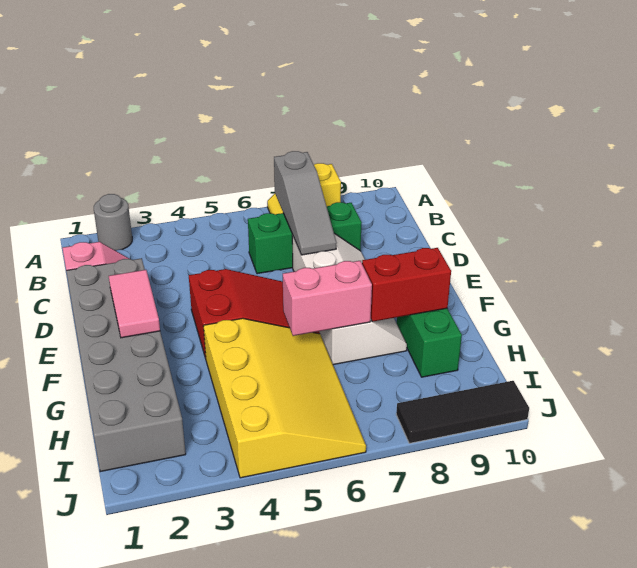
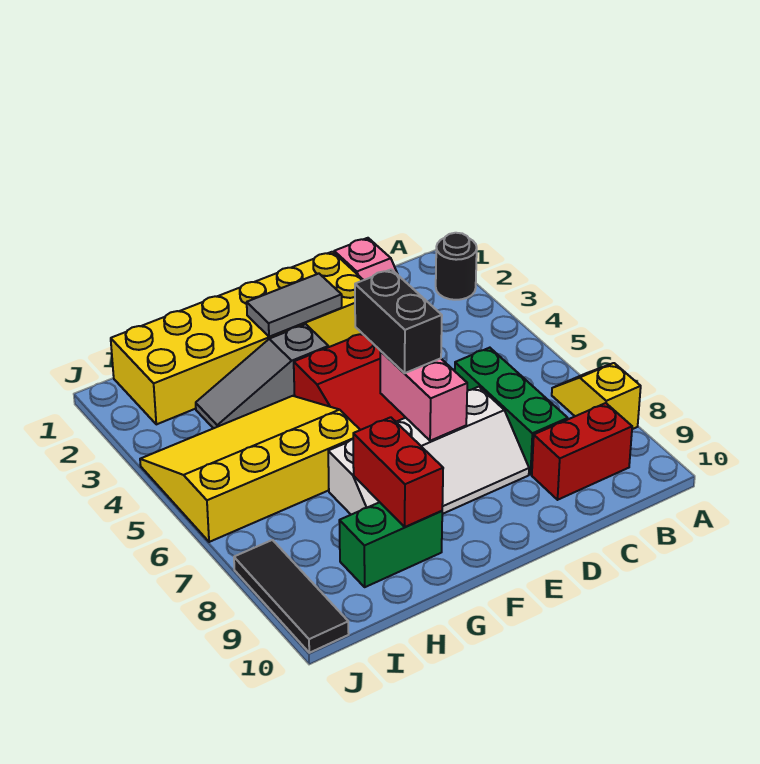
grey 1x1 round brick [94,194,132,251] -> black 1x1 round brick [436,233,477,300]
grey 1x3 slope [274,151,336,255] -> grey 1x3 slope moved to [196,324,328,428]
none -> red 1x2 brick [532,403,632,500]
grey 2x6 brick [66,258,186,472] -> yellow 2x6 brick [111,252,363,424]
pink 1x2 tile [109,270,160,338] -> grey 1x2 tile [247,274,342,337]
none -> black 1x2 brick [355,269,442,373]
yellow 3x4 slope [203,318,366,478] -> yellow 3x4 slope turned to [140,396,360,542]
pink 1x2 brick [283,261,372,336] -> pink 1x2 brick moved to [380,351,467,441]

